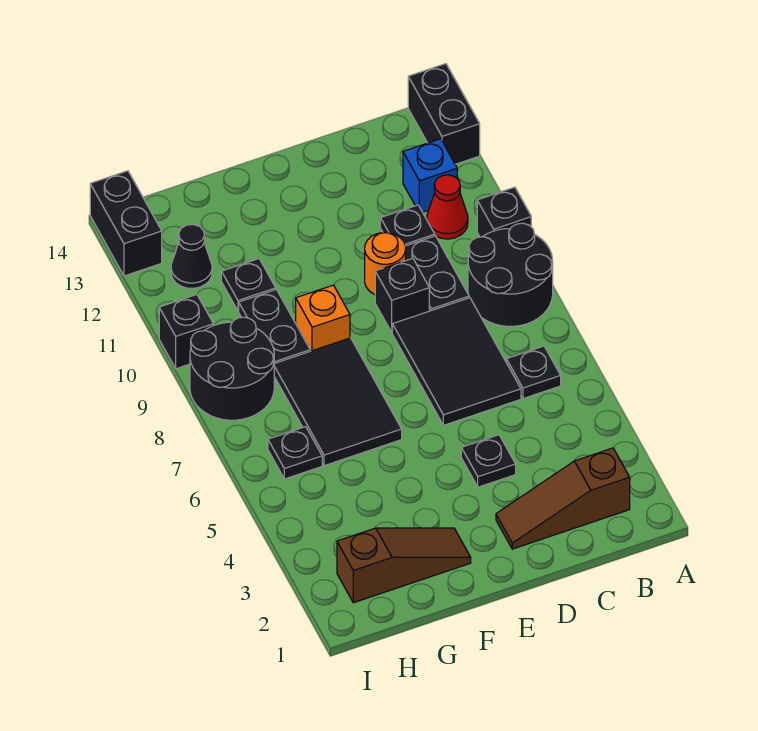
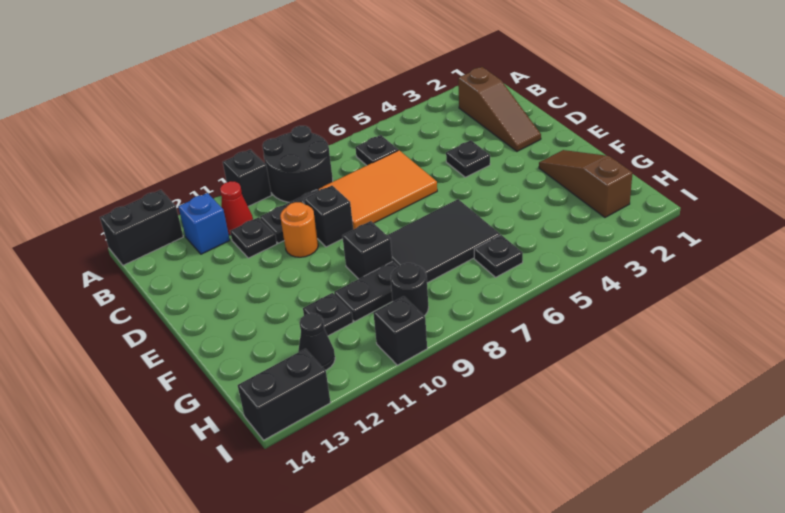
black 2x3 tile [392,298,521,425] -> orange 2x3 tile [318,150,437,229]
orange 1x1 brick [296,285,350,351] -> black 1x1 brick [342,221,392,279]
black 2x2 round brick [190,317,274,420] -> black 1x1 round brick [391,263,429,316]

